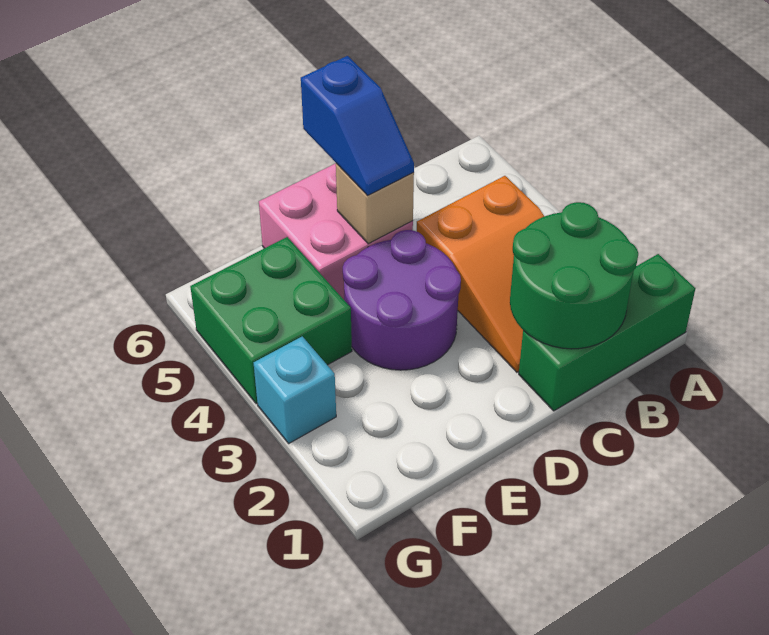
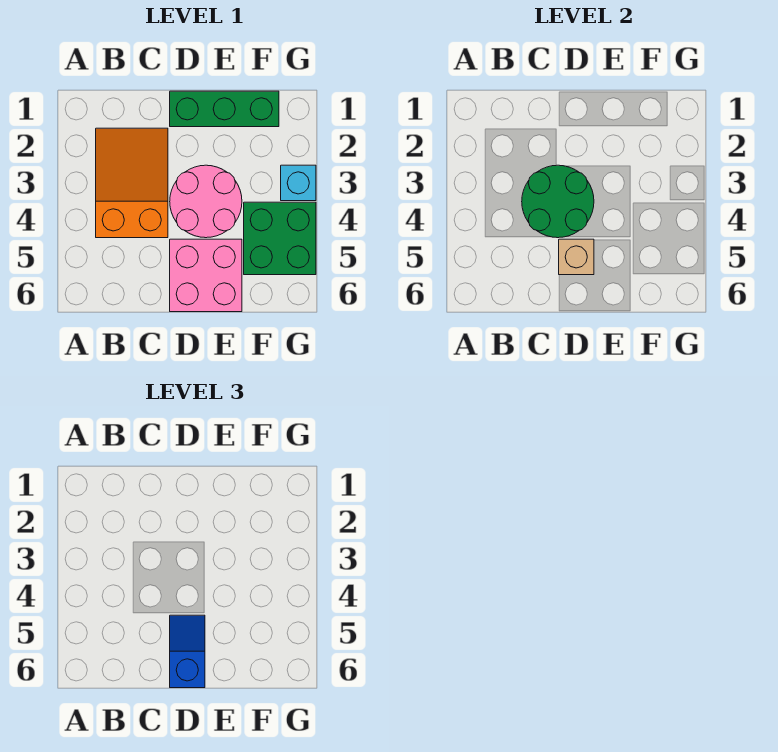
green 1x3 brick [519,254,695,411] -> green 1x3 brick moved to [170,91,279,127]
green 2x2 round brick [510,202,638,349] -> green 2x2 round brick moved to [522,165,594,238]
purple 2x2 round brick [343,230,461,370] -> pink 2x2 round brick [170,165,242,238]

